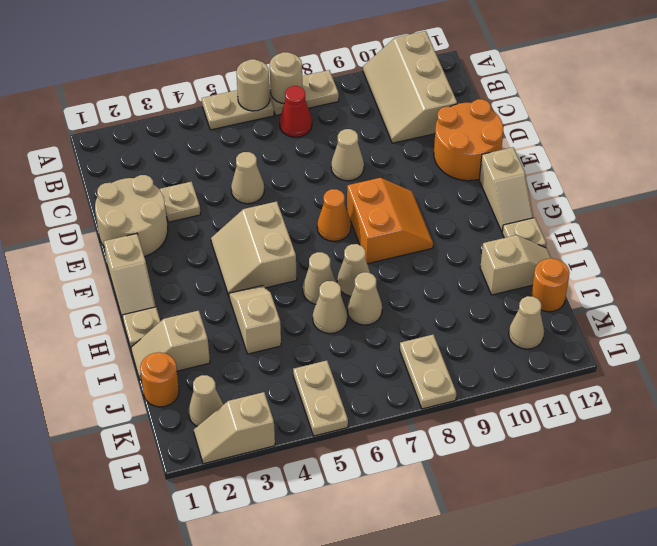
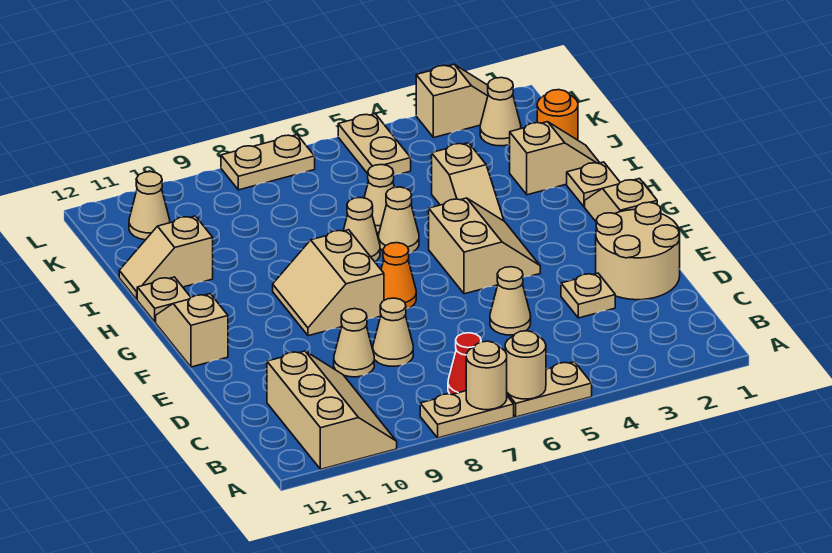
orange 2x2 round brick [434,99,503,181] -> none
orange 2x2 slope [347,178,433,264] -> tan 2x2 slope [273,230,384,336]
tan 1x1 cone [348,272,382,325] -> tan 1x1 cone moved to [334,309,374,377]
orange 1x1 round brick [531,258,569,312] -> none
tan 1x2 plate [400,335,456,409] -> tan 1x2 plate turned to [221,135,315,190]

